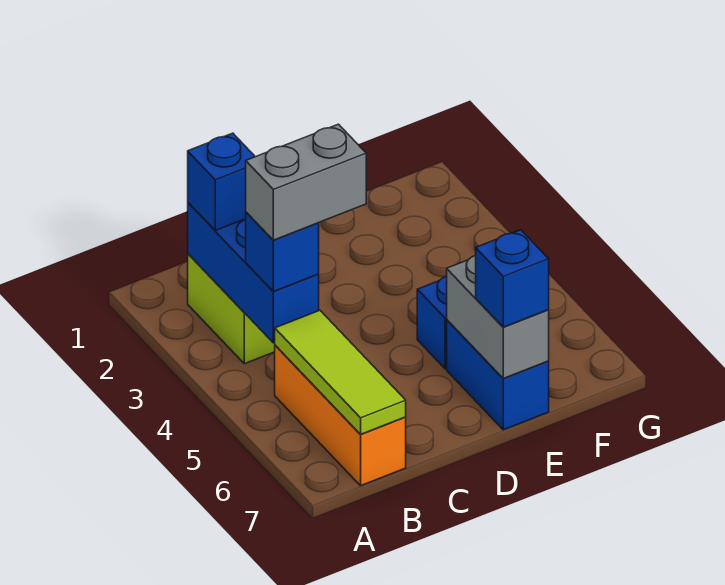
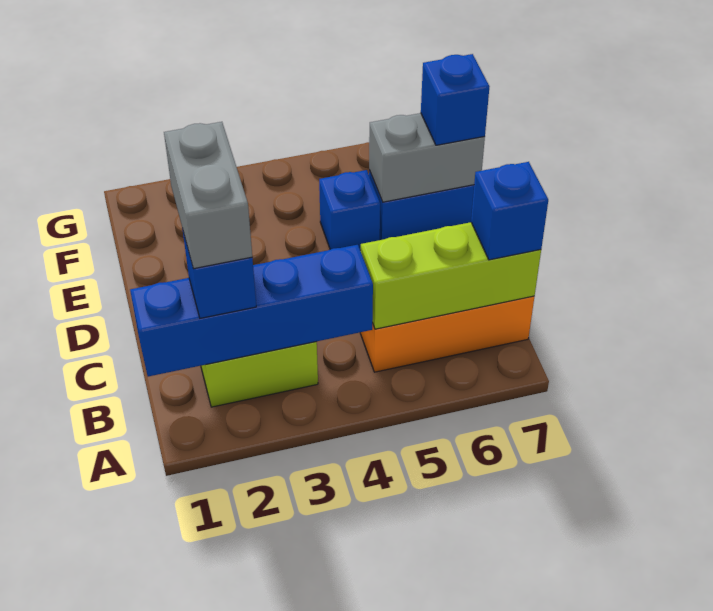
blue 1x3 brick [188,203,319,343] -> blue 1x4 brick [130,245,373,377]
blue 1x1 brick [246,212,319,292] -> blue 1x1 brick moved to [471,162,548,260]
grey 1x2 brick [246,124,366,240] -> grey 1x2 brick moved to [164,122,252,269]
lime 1x3 tile [275,310,406,434] -> lime 1x3 brick [360,222,541,329]

